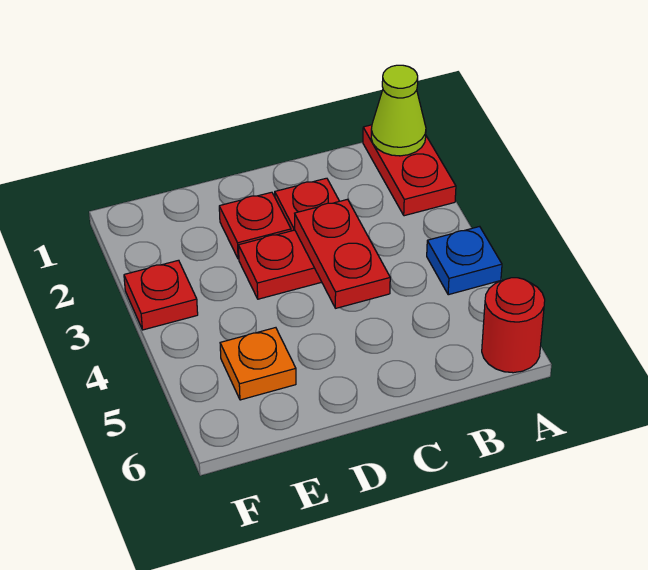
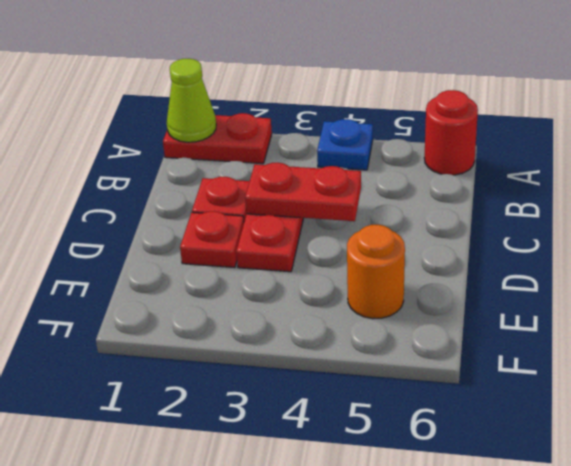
orange 1x1 plate [220,328,296,400] -> orange 1x1 round brick [347,225,405,319]
red 1x1 plate [124,260,198,330] -> none

